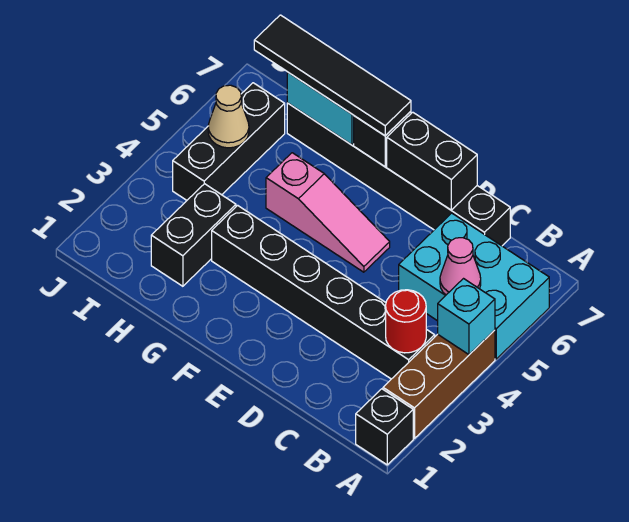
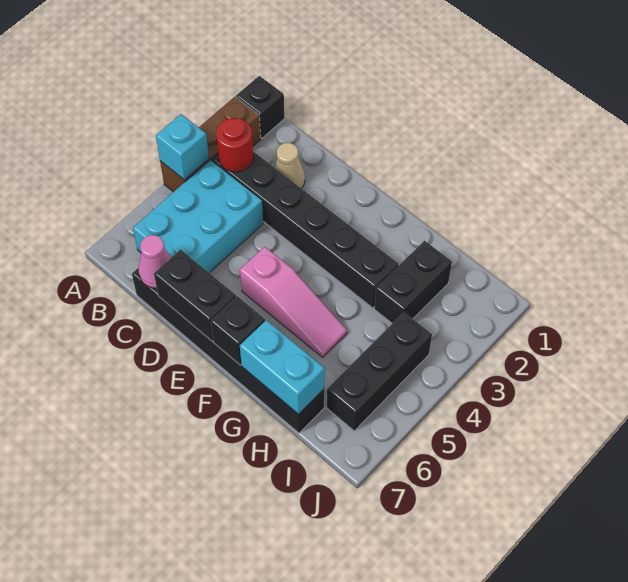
cyan 2x3 brick [399,213,549,359] -> cyan 2x3 brick turned to [133,160,263,273]
pink 1x1 cone [440,238,481,295] -> pink 1x1 cone moved to [139,235,171,288]
pink 1x3 slope [266,153,390,272] -> pink 1x3 slope turned to [240,247,347,357]
black 1x4 tile [254,15,411,136] -> none
tan 1x1 cone [208,85,249,148] -> tan 1x1 cone moved to [274,143,305,188]

